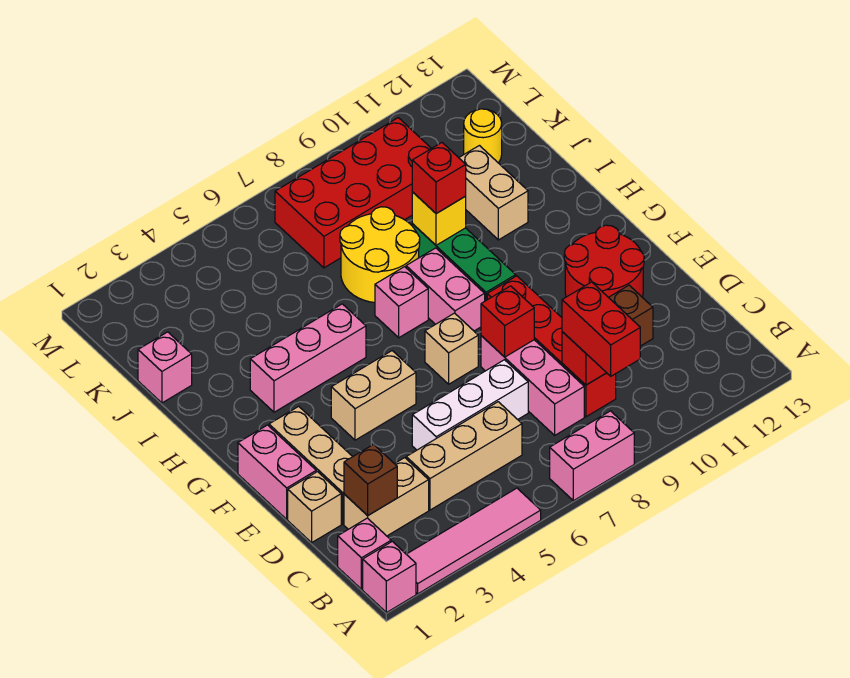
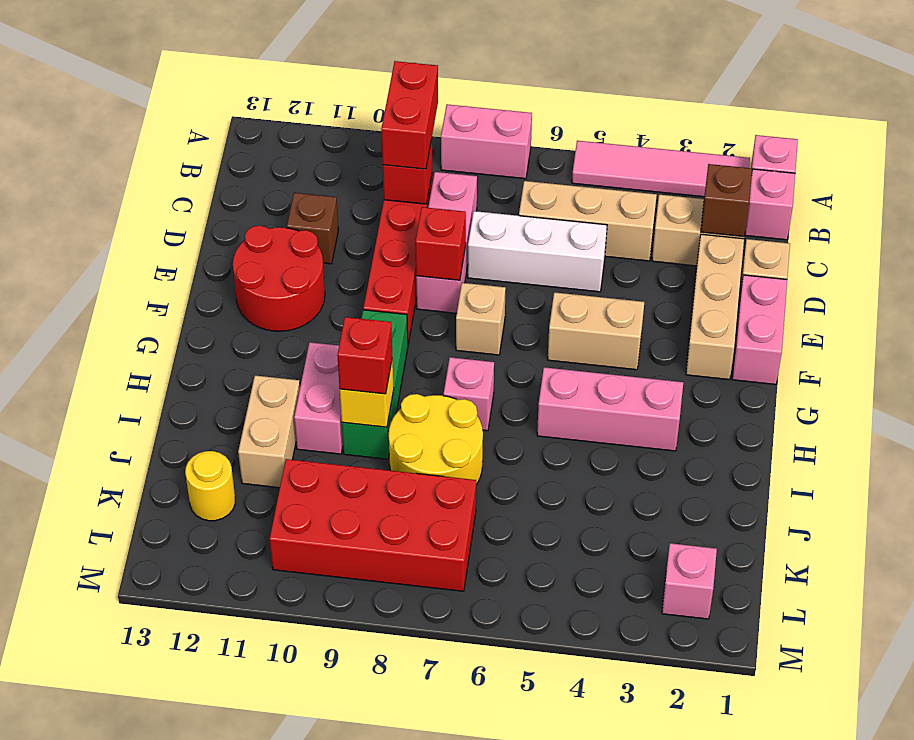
pink 1x2 brick [406,248,485,331] -> pink 1x2 brick moved to [294,342,343,454]
pink 1x1 brick [138,332,192,403] -> pink 1x1 brick moved to [662,543,717,619]

